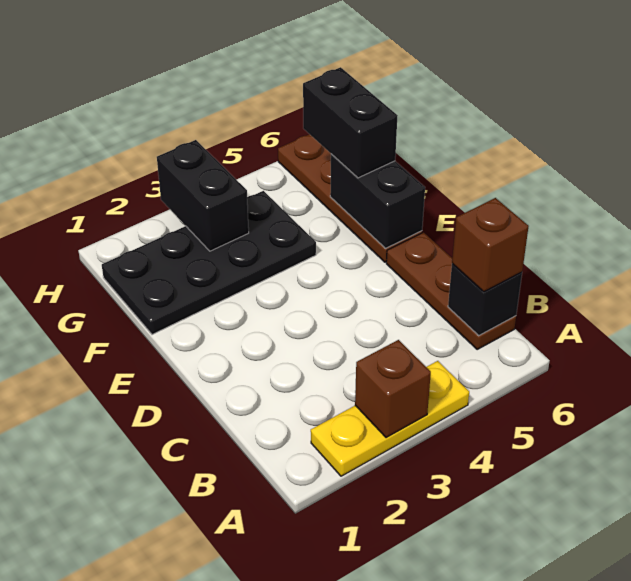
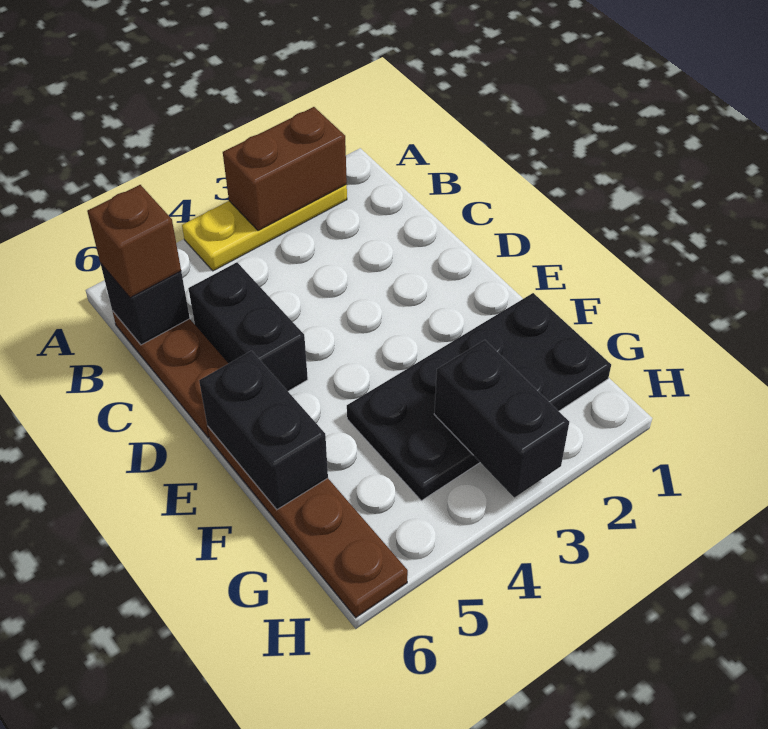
brown 1x1 brick [355,340,431,438] -> brown 1x2 brick [223,107,347,231]
black 1x2 brick [303,67,398,178] -> black 1x2 brick moved to [188,262,308,391]

